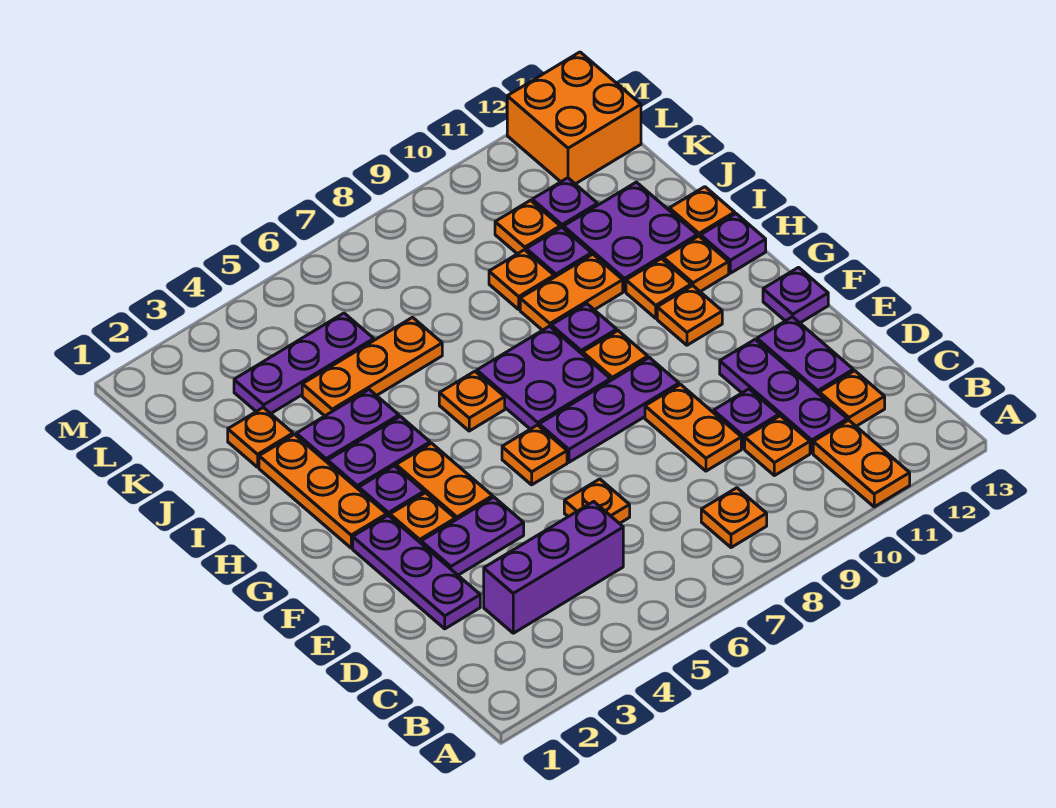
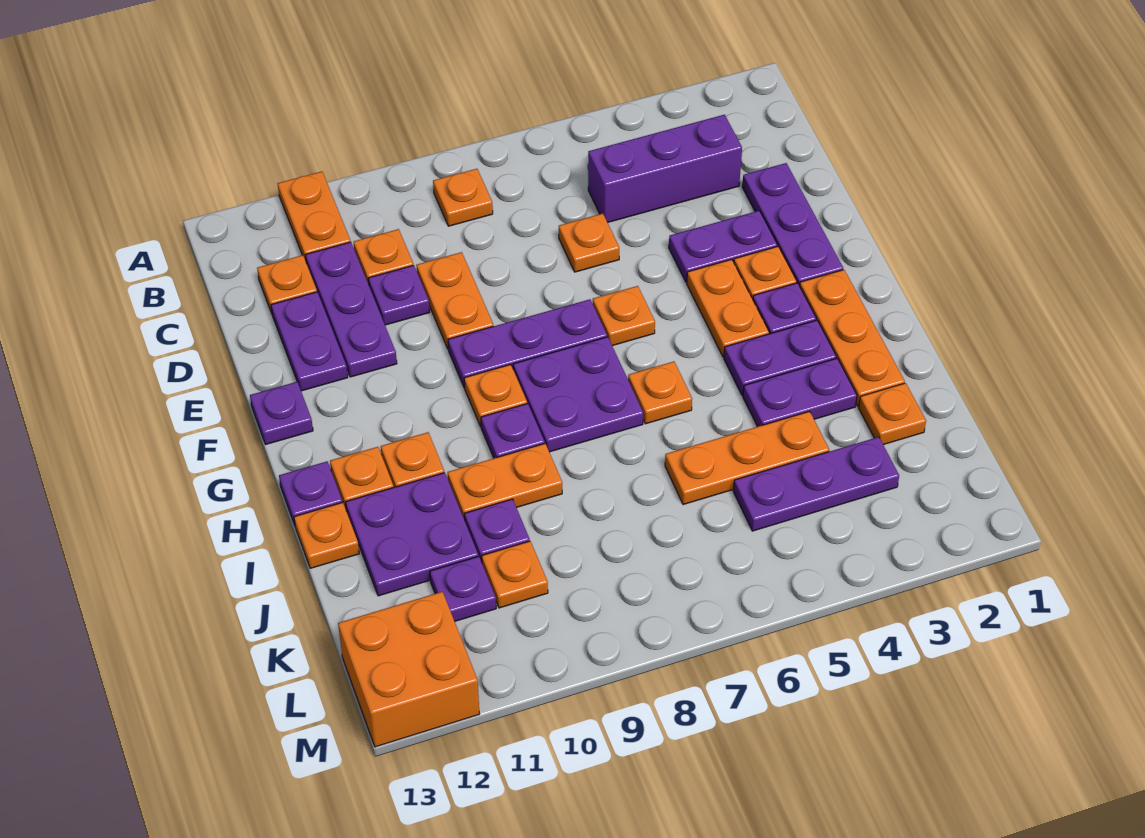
orange 1x1 plate [657,286,722,345] -> none
orange 1x1 plate [489,250,554,309] -> none

